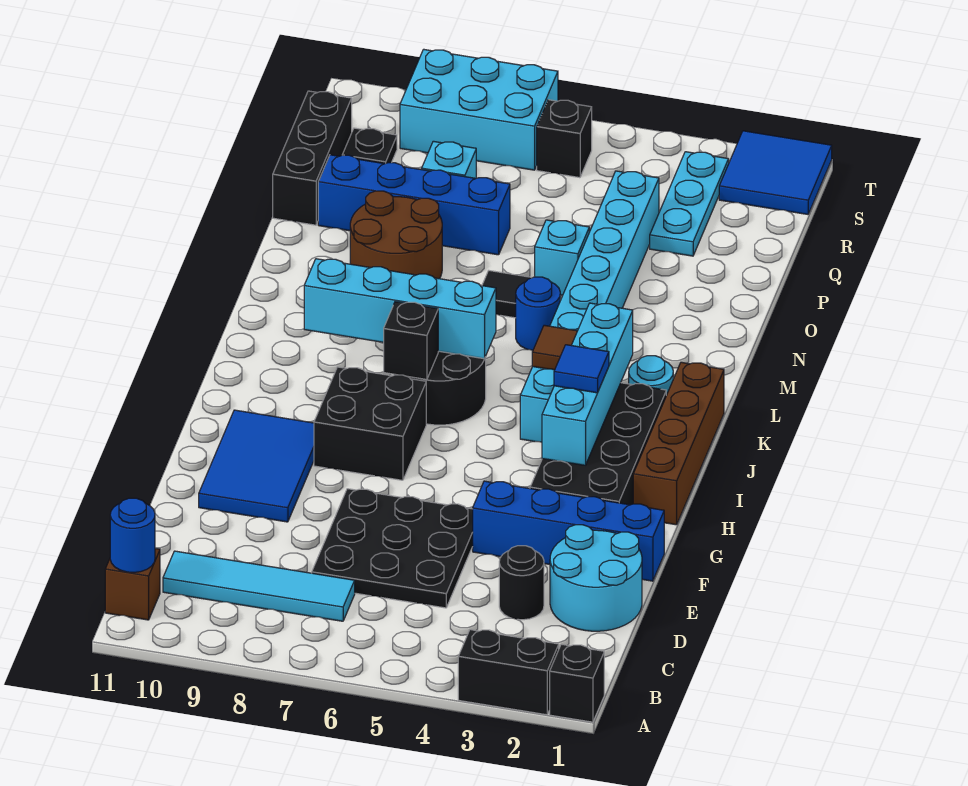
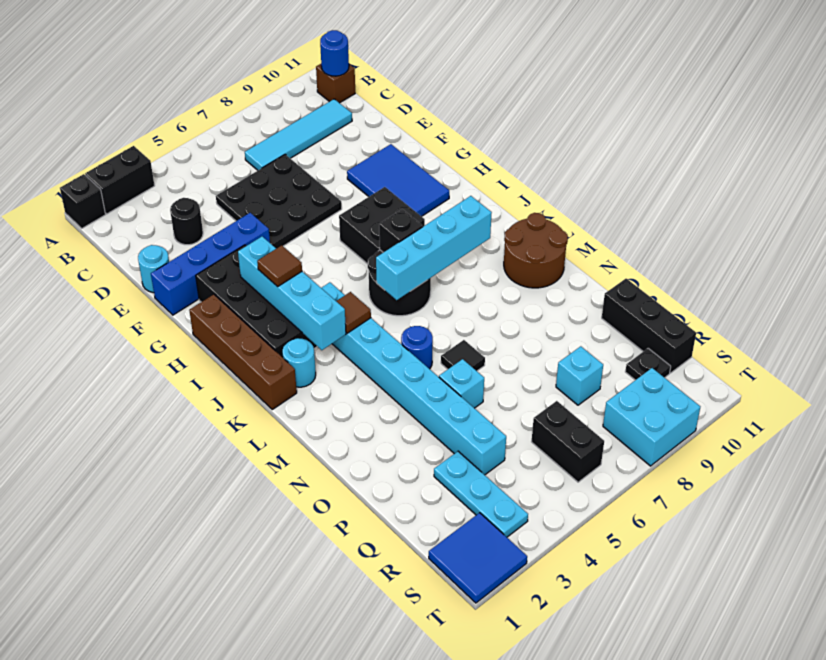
cyan 2x2 round brick [550,525,642,631] -> cyan 1x1 round brick [138,245,169,293]
blue 1x1 tile [554,345,609,393] -> brown 1x1 tile [257,245,302,287]
brown 2x2 round brick [350,191,442,279] -> brown 2x2 round brick moved to [504,213,568,288]
blue 1x4 brick [318,155,510,255] -> none
black 1x1 brick [537,100,592,178] -> black 1x2 brick [532,401,604,482]
cyan 2x3 brick [400,49,558,170] -> cyan 2x2 brick [603,368,700,466]

